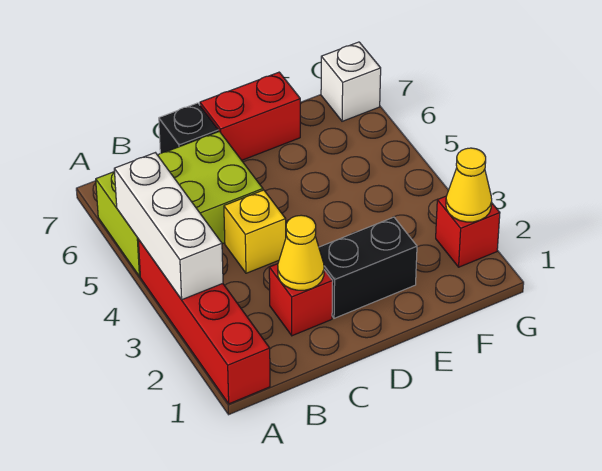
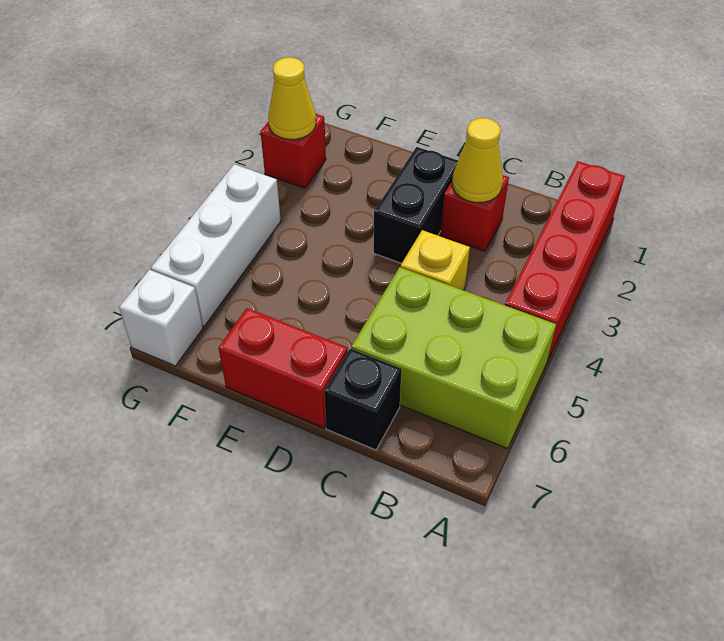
white 1x3 brick [114,153,223,300] -> white 1x3 brick moved to [151,164,281,326]
black 1x2 brick [319,217,417,318] -> black 1x2 brick turned to [374,147,458,263]

